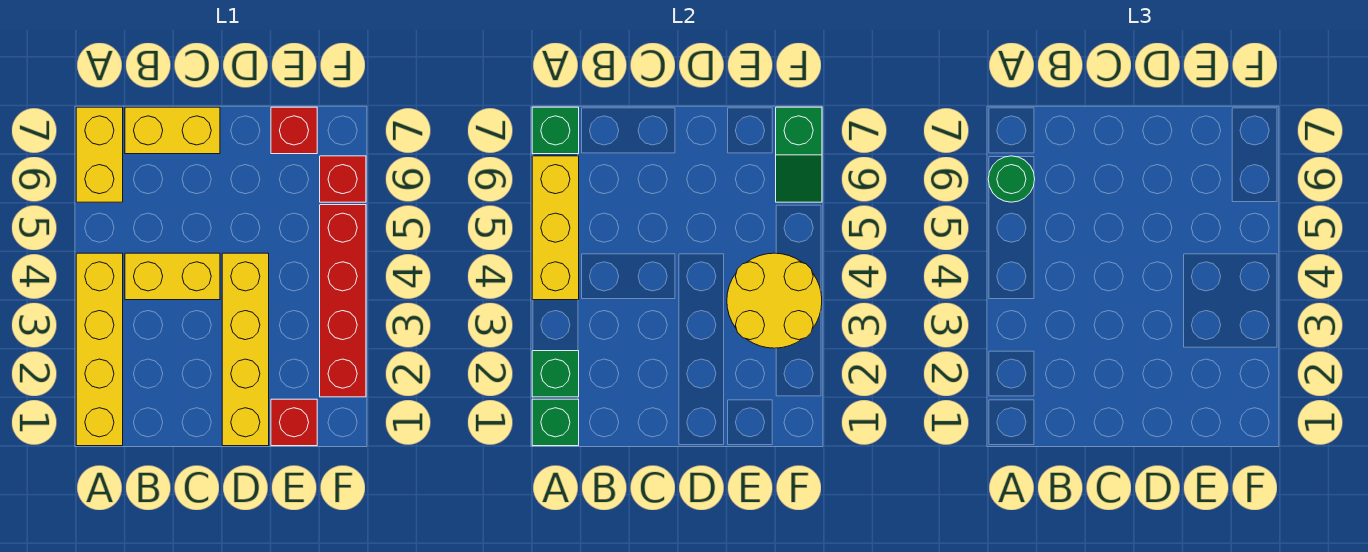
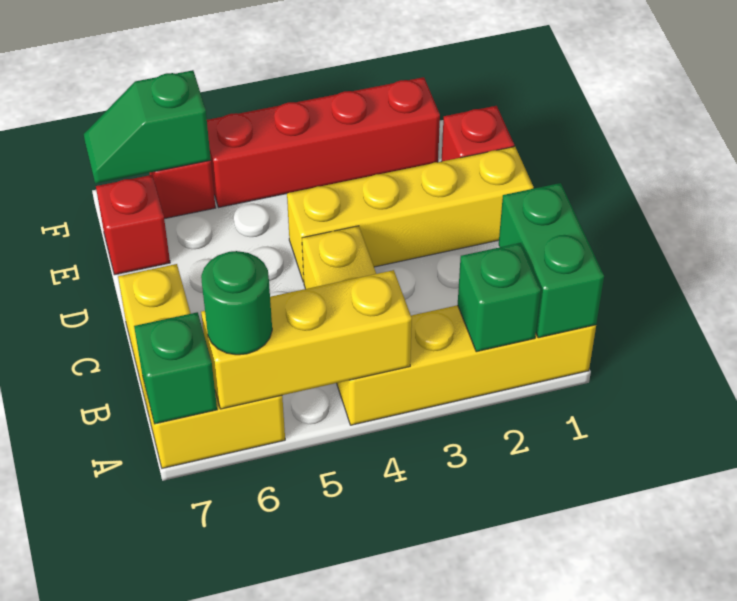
green 1x1 brick [532,399,579,446] -> green 1x2 brick [499,183,604,338]
yellow 2x2 round brick [727,253,822,348] -> none
green 1x2 slope [776,107,822,202] -> green 1x2 slope turned to [84,70,211,183]

